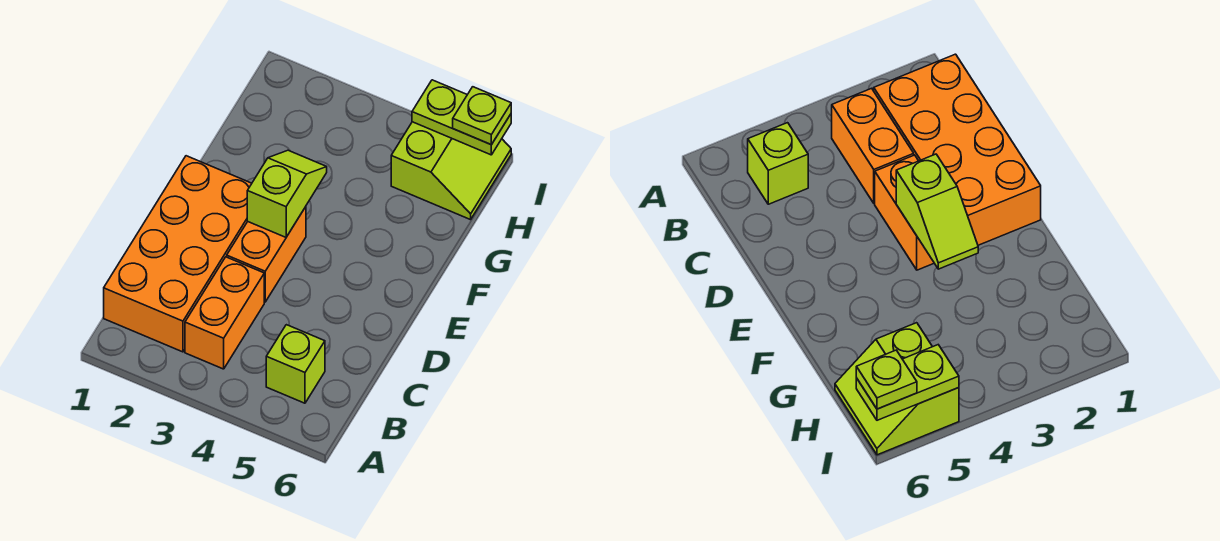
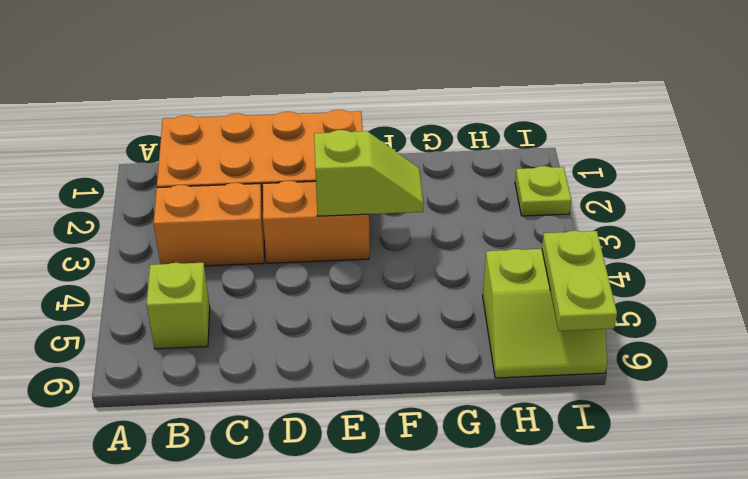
lime 1x1 plate [453,87,511,145] -> lime 1x1 plate moved to [515,166,571,216]

